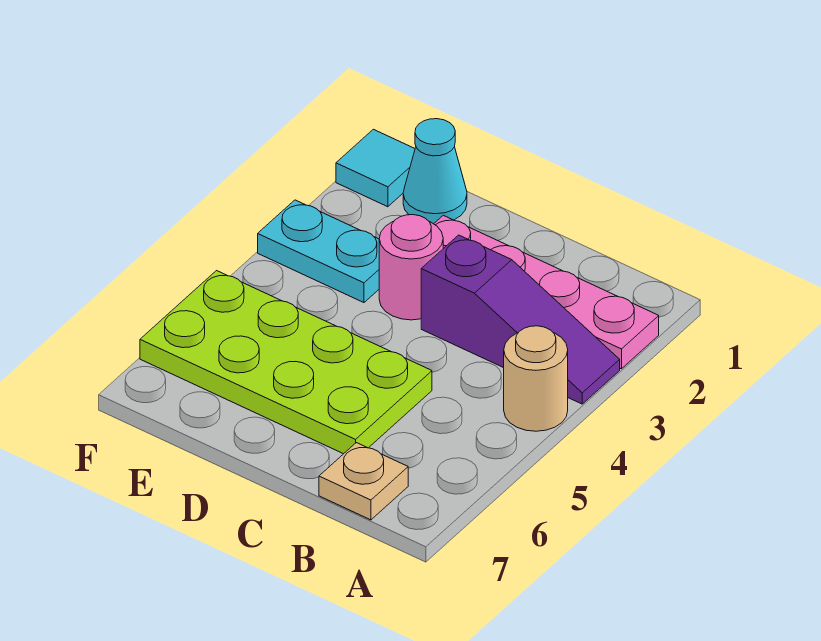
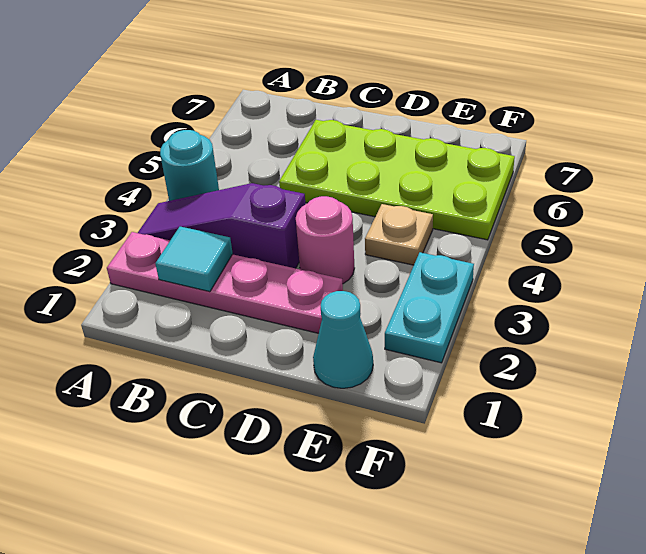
tan 1x1 round brick [504,326,568,431] -> cyan 1x1 round brick [160,130,219,201]
tan 1x1 plate [319,443,408,520] -> tan 1x1 plate moved to [365,204,433,265]
cyan 1x2 plate [258,200,379,303] -> cyan 1x2 plate turned to [385,252,474,363]
cyan 1x1 tile [336,129,415,207] -> cyan 1x1 tile moved to [155,227,233,292]

